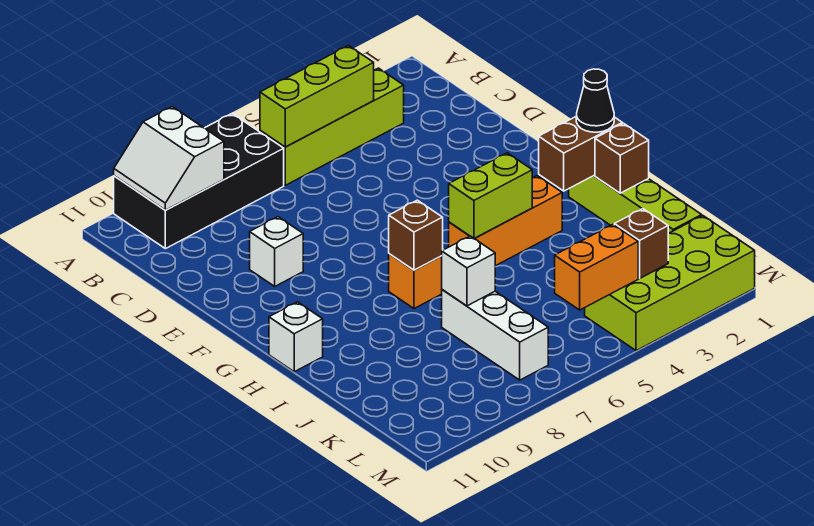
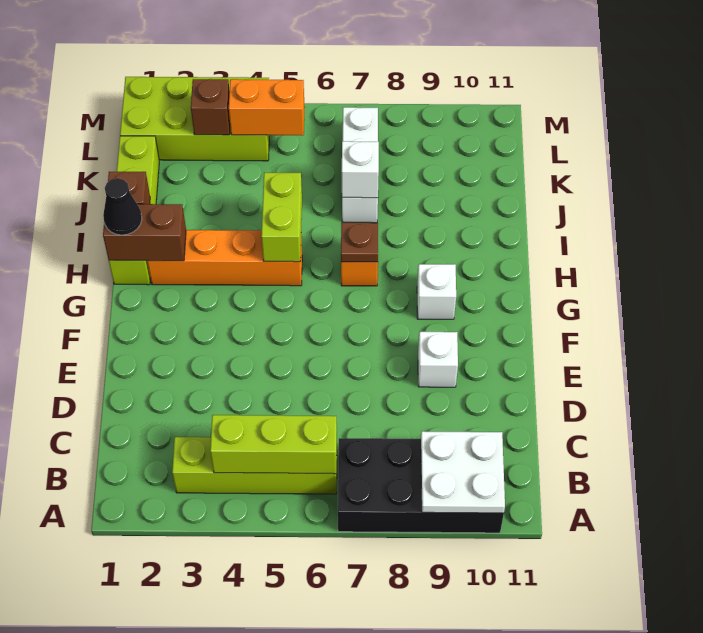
white 2x2 slope [114,107,224,210] -> white 2x2 plate [421,431,505,513]
orange 1x3 brick [449,176,562,266] -> orange 1x4 brick [147,230,302,286]
lime 1x2 brick [449,153,532,239] -> lime 1x2 brick turned to [261,173,302,262]
brown 1x1 brick [389,200,443,270] -> brown 1x1 plate [341,223,378,262]
white 1x1 brick [269,302,323,372] -> white 1x1 brick moved to [417,264,456,319]

